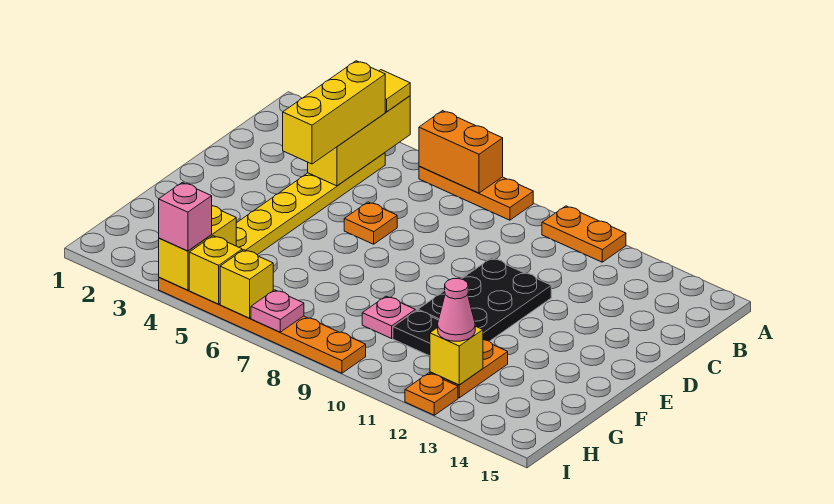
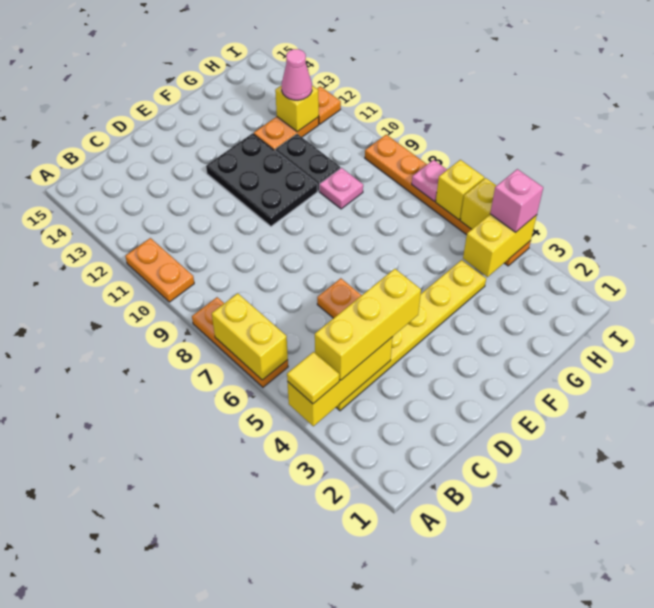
orange 1x2 brick [419,111,503,193] -> yellow 1x2 brick [212,293,288,380]
black 2x3 plate [418,258,551,341] -> black 2x3 plate turned to [206,134,317,226]

